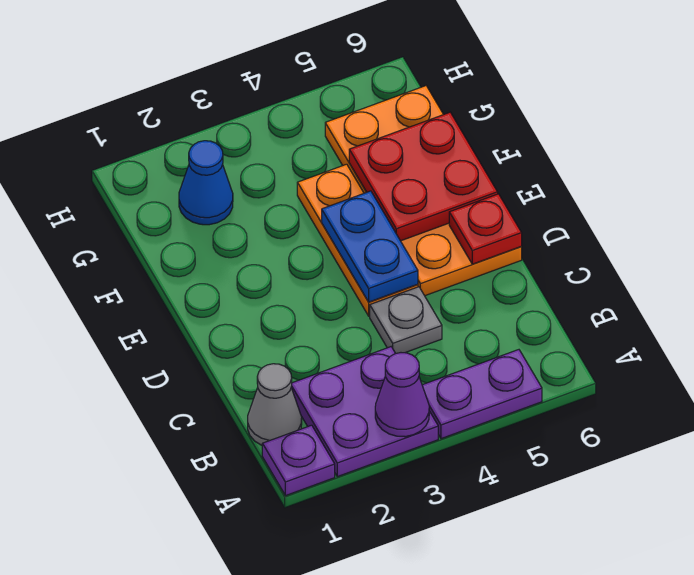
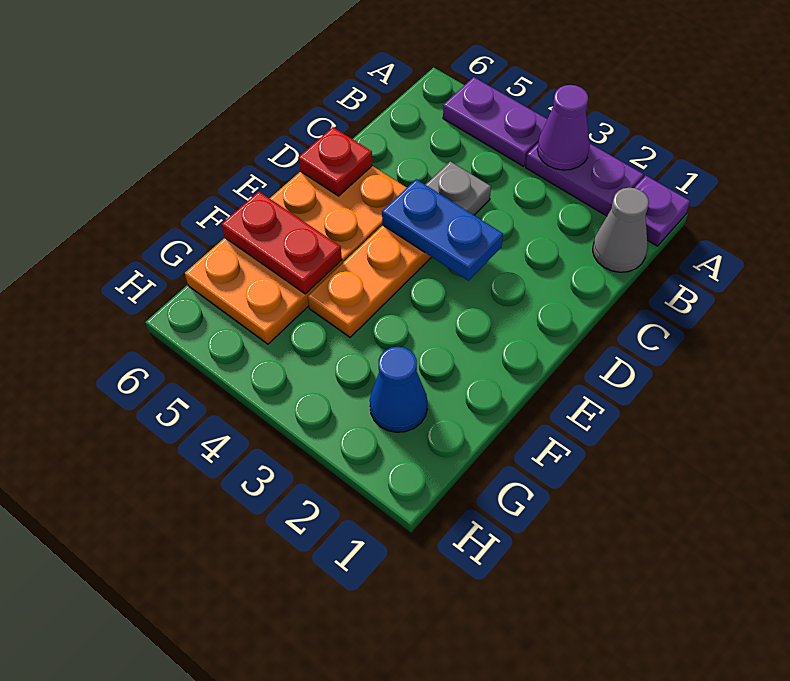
purple 2x2 plate [291,347,438,477] -> purple 1x2 plate [526,144,643,216]
blue 1x2 plate [322,191,418,302] -> blue 1x2 plate turned to [382,179,503,281]
red 2x2 plate [349,112,498,241] -> red 1x2 plate [222,192,342,294]

